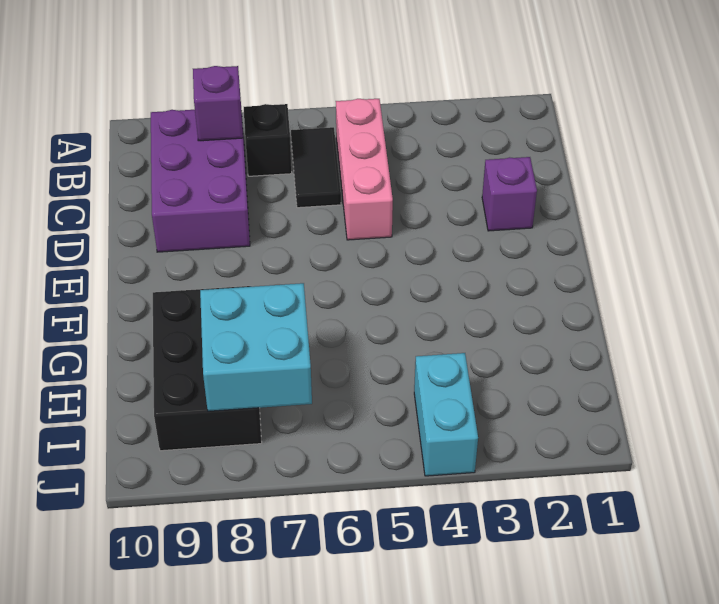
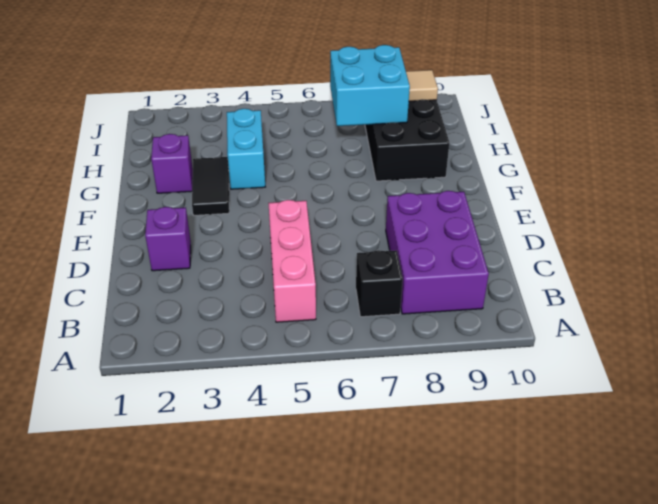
black 1x2 tile [291,127,341,208] -> black 1x2 tile moved to [192,157,229,215]
purple 1x1 brick [193,66,243,141] -> purple 1x1 brick moved to [151,134,193,193]
cyan 1x2 brick [414,353,478,476] -> cyan 1x2 brick moved to [227,109,265,189]
none -> tan 1x1 tile [406,70,438,101]

